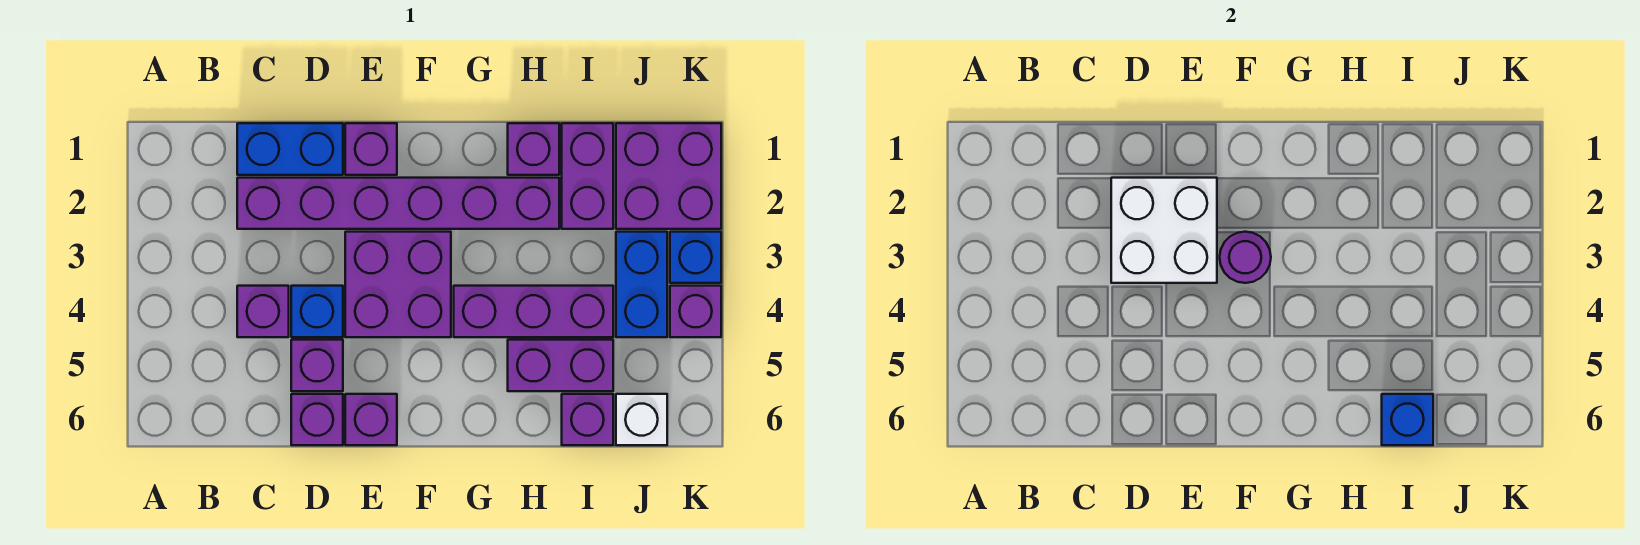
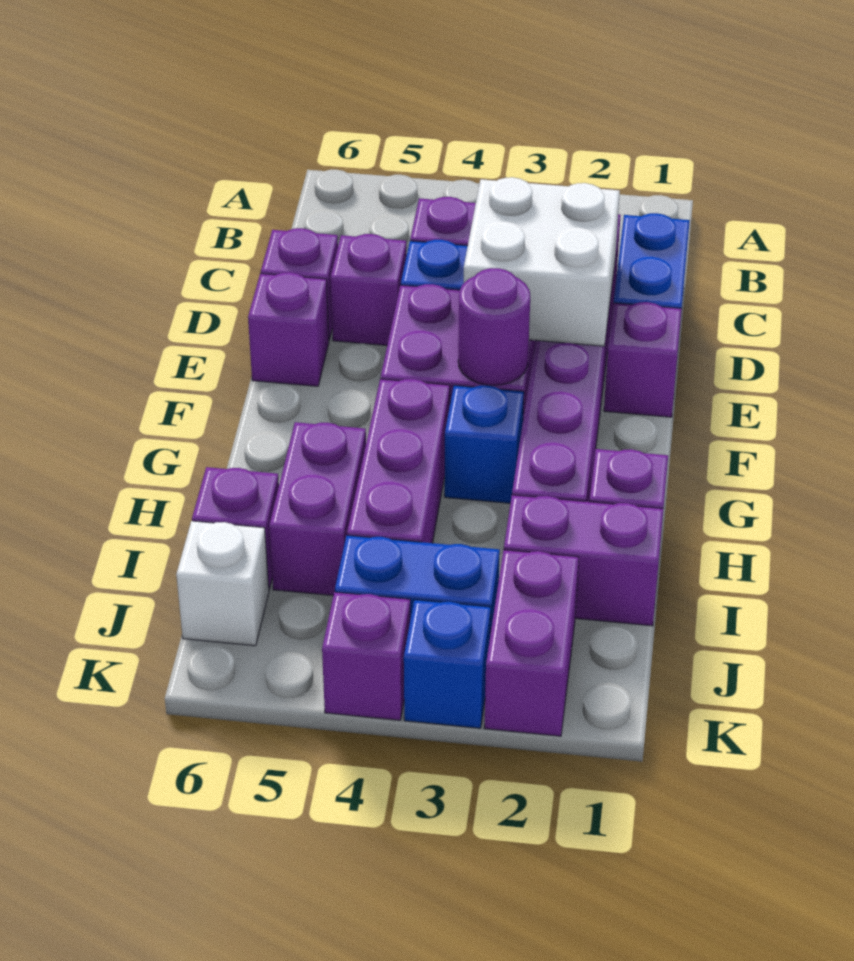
blue 1x1 brick [1382,394,1433,445] -> blue 1x1 brick moved to [444,385,524,503]
purple 2x2 brick [616,123,721,229] -> purple 1x2 brick [484,550,579,736]

